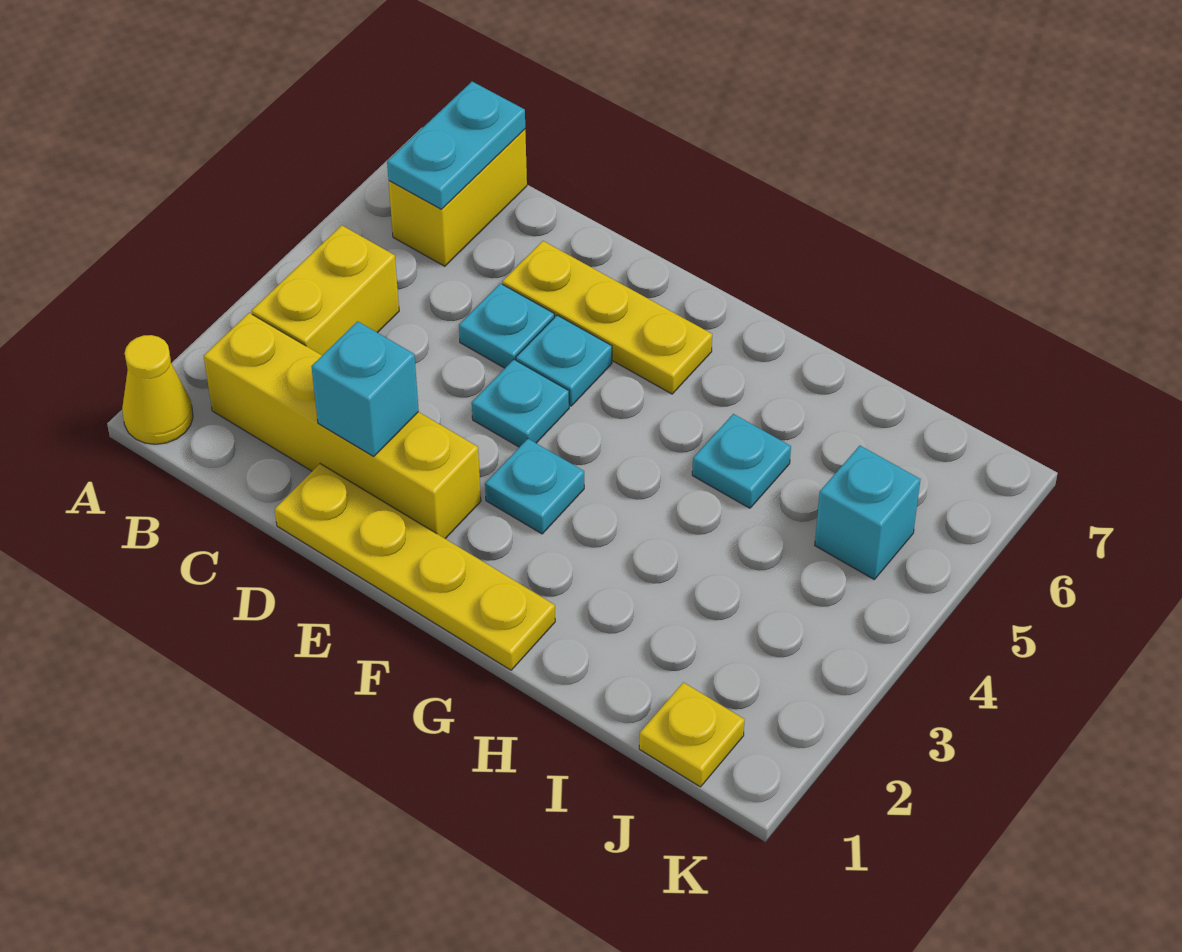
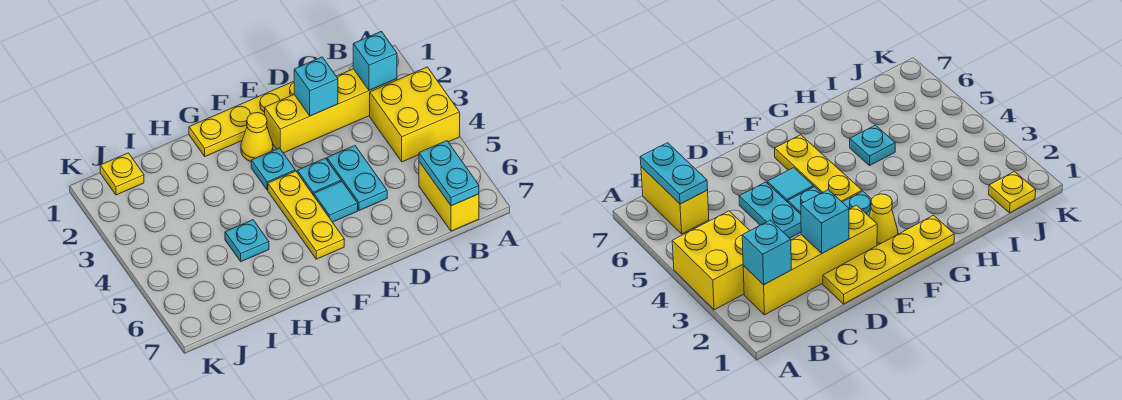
yellow 1x1 cone [122,335,193,444] -> yellow 1x1 cone moved to [241,113,273,161]
yellow 1x2 brick [252,225,399,355] -> yellow 2x2 brick [370,67,460,162]
cyan 1x1 plate [459,283,554,368] -> cyan 1x2 plate [327,146,387,211]
yellow 1x3 plate [502,241,712,394] -> yellow 1x3 plate turned to [268,171,344,259]
cyan 1x1 plate [516,315,612,406] -> cyan 1x1 tile [314,181,358,222]
cyan 1x1 brick [815,446,920,579] -> cyan 1x1 brick moved to [353,31,397,90]

